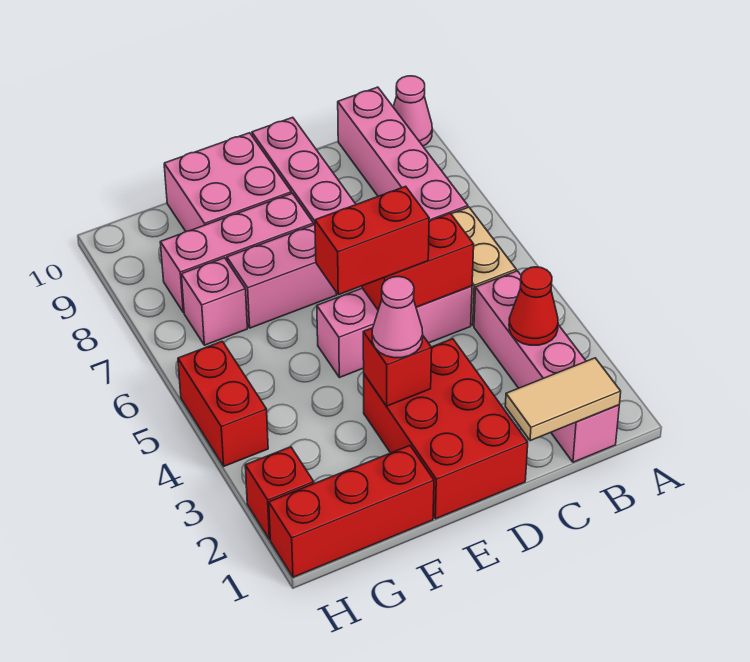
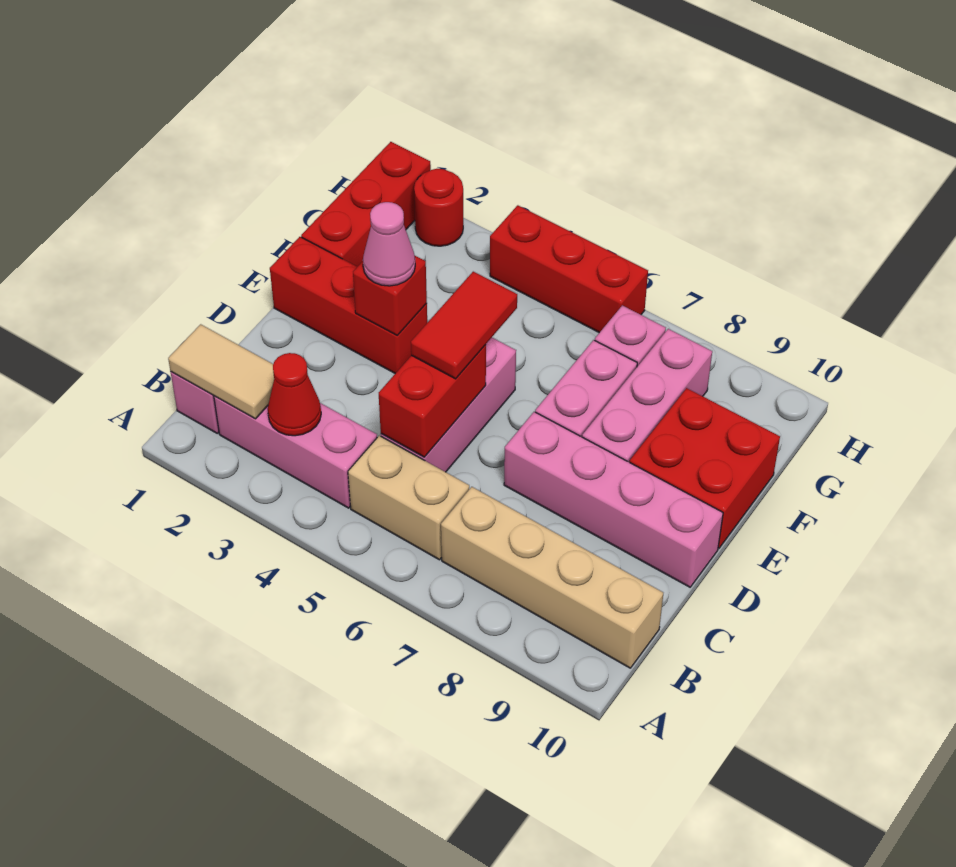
pink 1x1 cone [393,76,432,146] -> none
tan 1x2 tile [505,358,621,441] -> tan 1x2 tile turned to [168,324,274,419]
pink 1x4 brick [338,87,468,221] -> tan 1x4 brick [441,487,663,668]
red 2x3 brick [364,339,528,519] -> red 1x3 brick [270,237,427,374]
red 1x2 brick [315,186,429,295] -> red 1x2 tile [411,272,517,379]
pink 2x2 brick [164,133,292,231] -> red 2x2 brick [630,388,780,548]
red 1x1 brick [245,447,314,540] -> red 1x1 round brick [414,169,463,246]
red 1x2 brick [178,341,268,466] -> red 1x3 brick [490,205,648,333]

